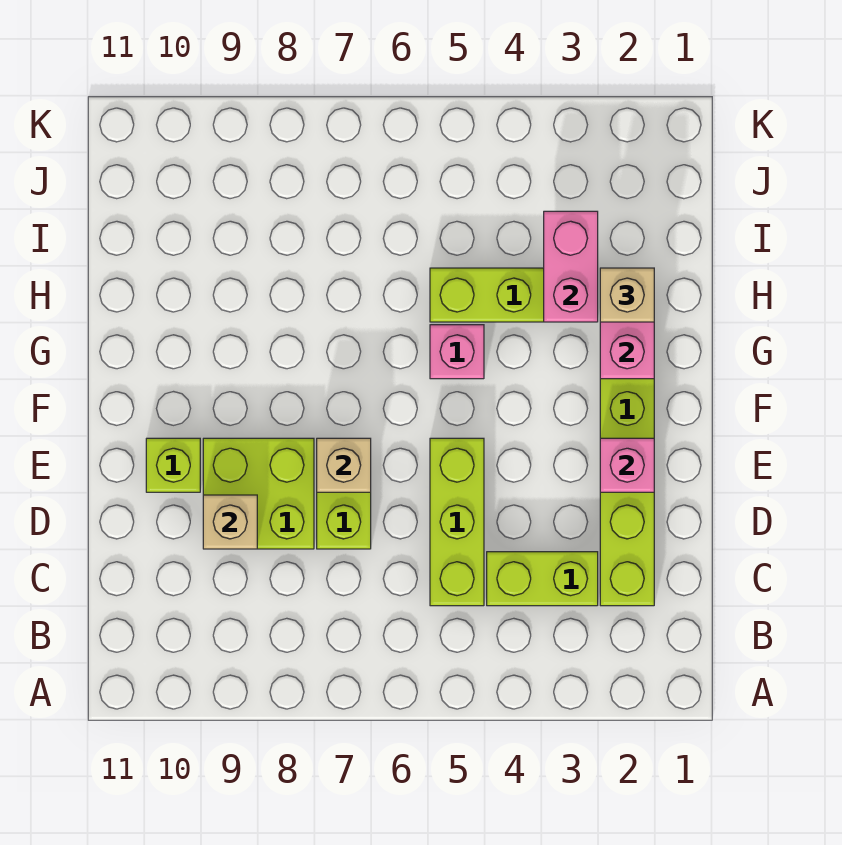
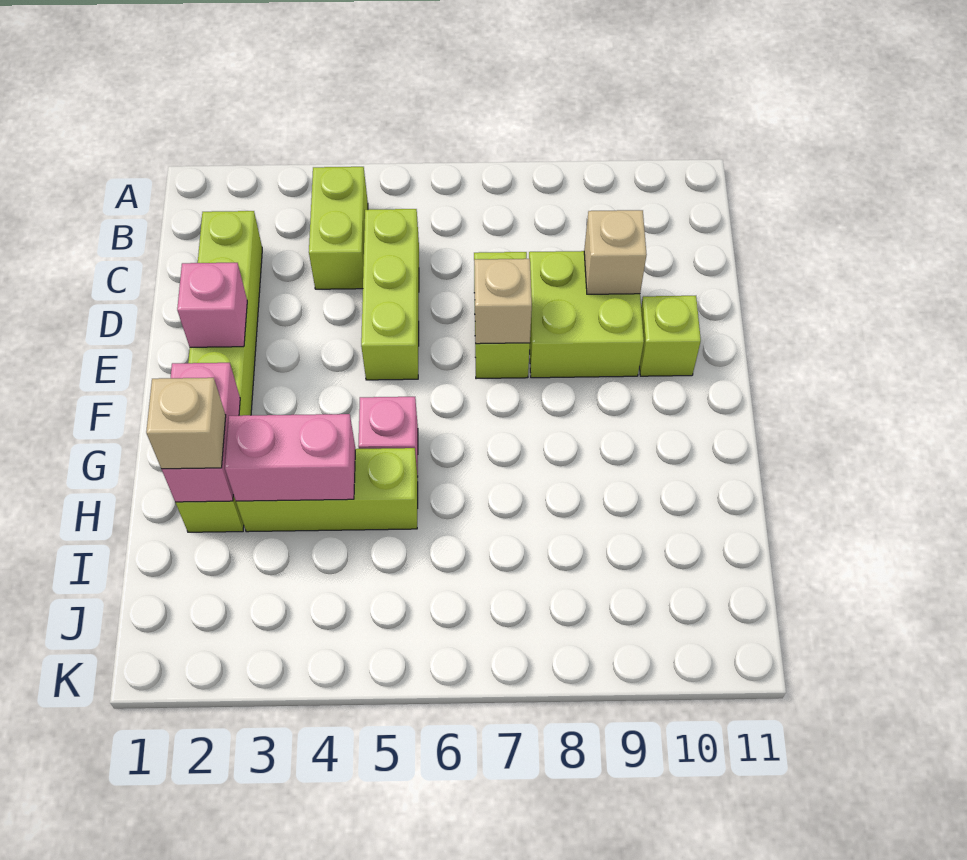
lime 1x2 brick [487,552,598,606] -> lime 1x2 brick turned to [309,167,368,289]
pink 1x2 brick [544,211,598,322] -> pink 1x2 brick turned to [225,414,355,501]

